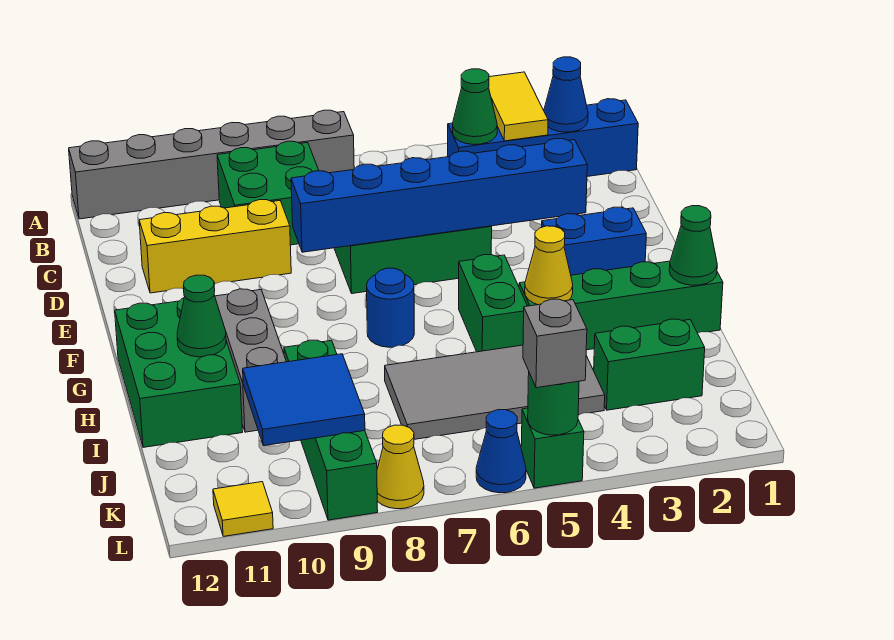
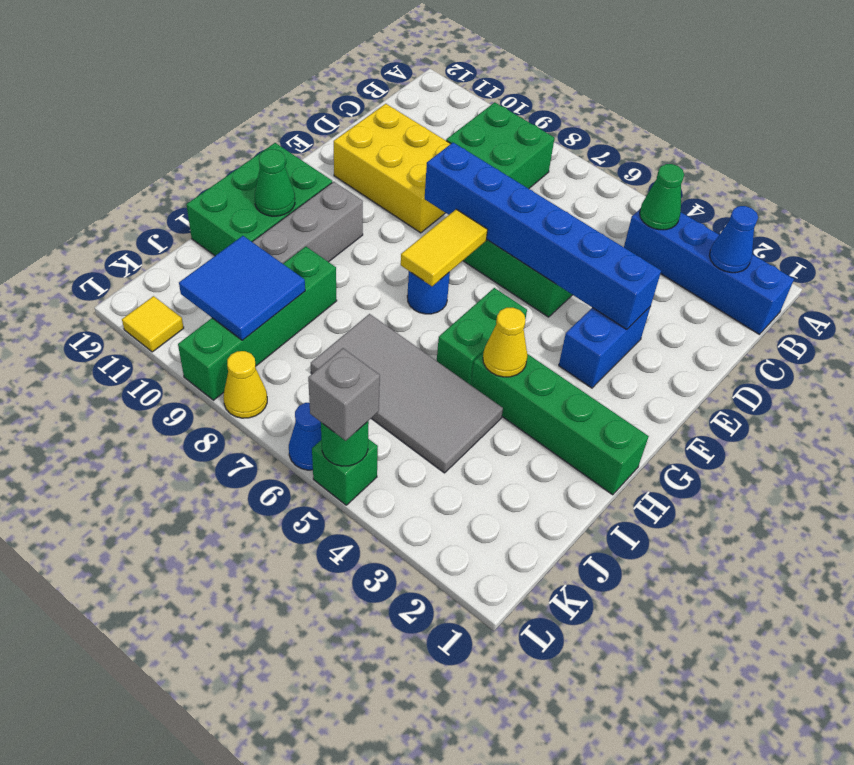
yellow 1x2 tile [489,72,548,141] -> yellow 1x2 tile moved to [401,209,487,286]
grey 1x6 brick [69,110,354,219] -> none
yellow 1x3 brick [139,200,291,293] -> yellow 2x3 brick [334,104,451,233]
blue 1x2 brick [542,207,646,275] -> blue 1x2 brick turned to [559,306,651,388]
green 1x1 cone [669,206,717,285] -> none
green 1x2 brick [594,319,705,410] -> none

